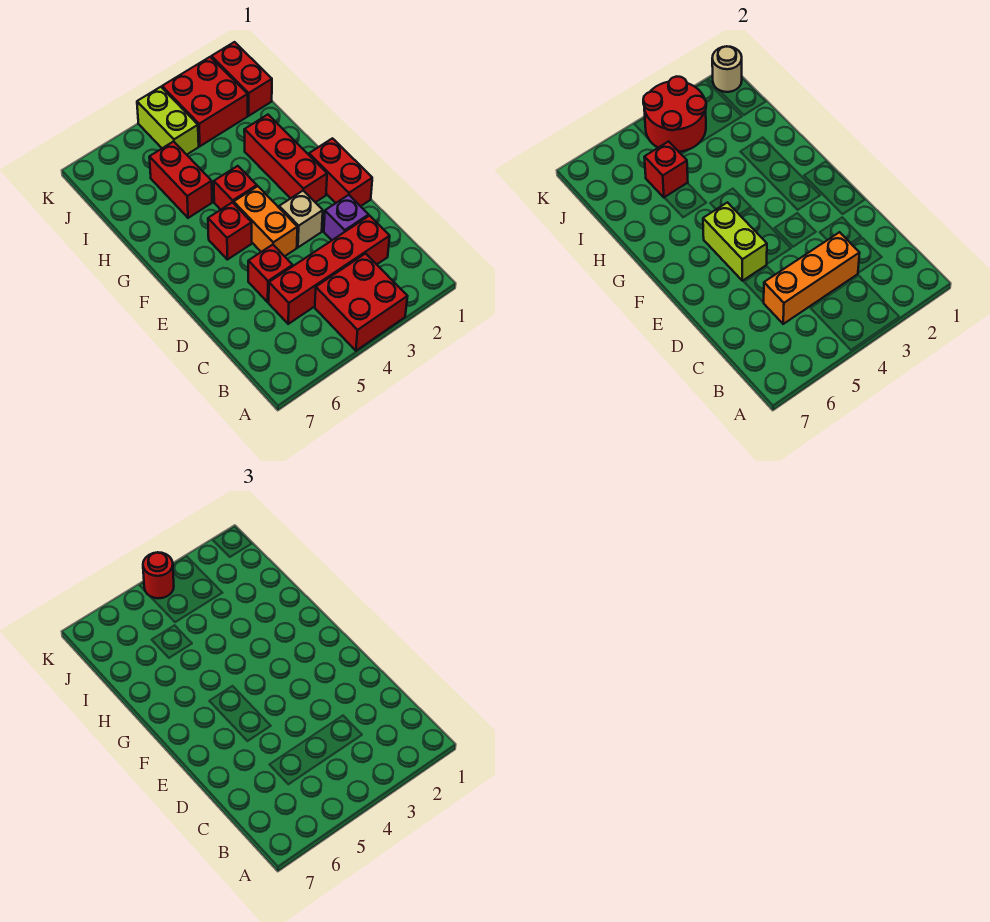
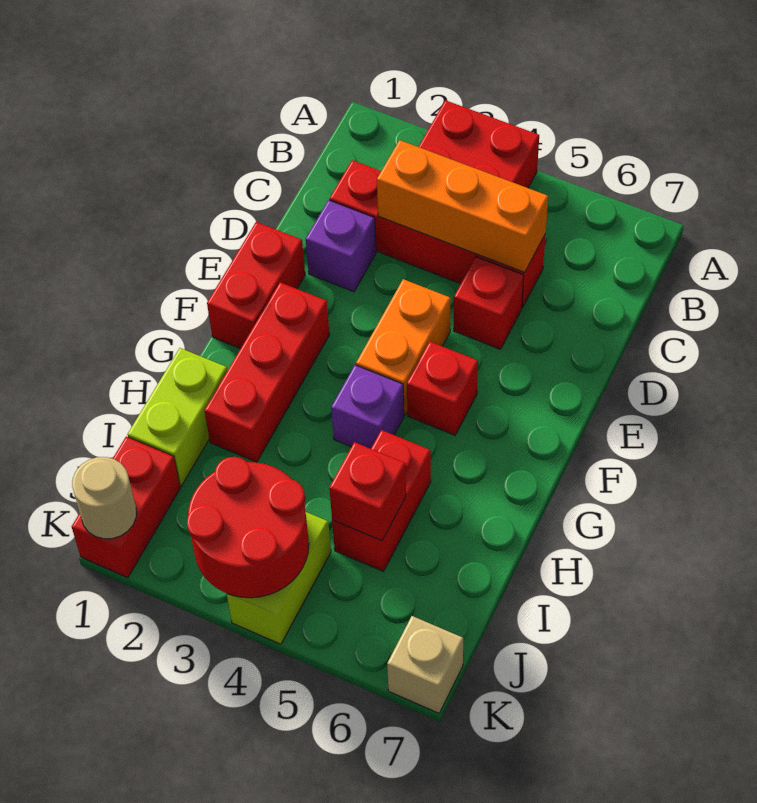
tan 1x1 brick [279,191,323,247] -> tan 1x1 brick moved to [387,616,463,713]
lime 1x2 brick [703,202,767,281] -> lime 1x2 brick moved to [128,348,227,486]
red 1x1 brick [214,166,257,210] -> purple 1x1 brick [331,365,404,449]
red 2x2 brick [162,57,248,146] -> none
red 1x1 round brick [143,552,174,598] -> none

